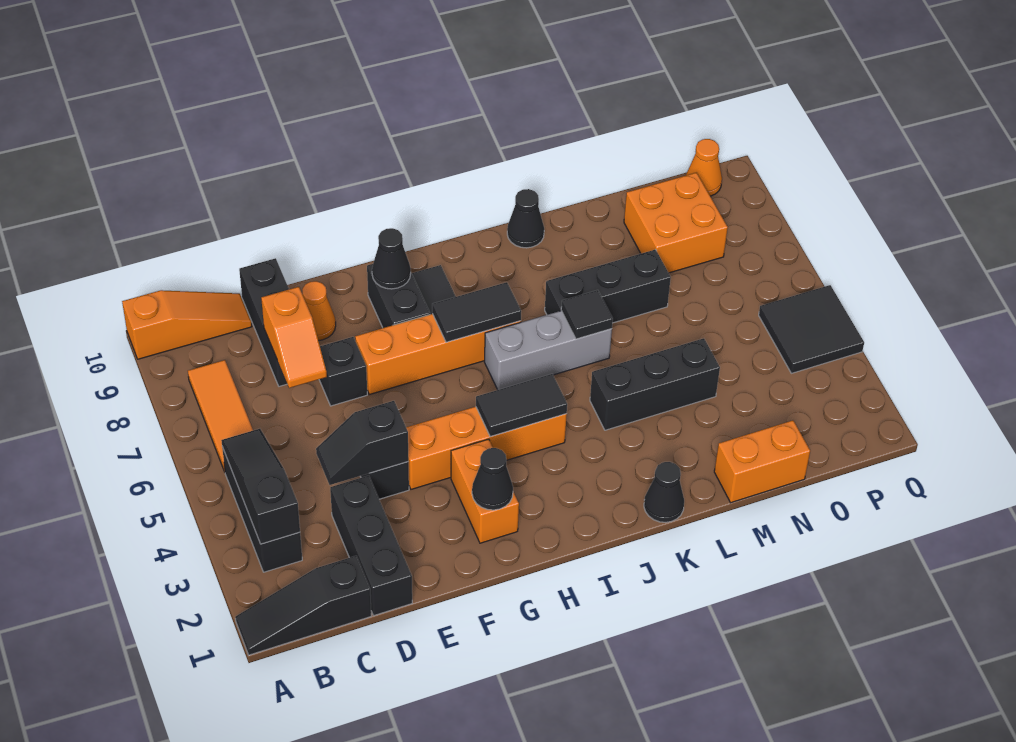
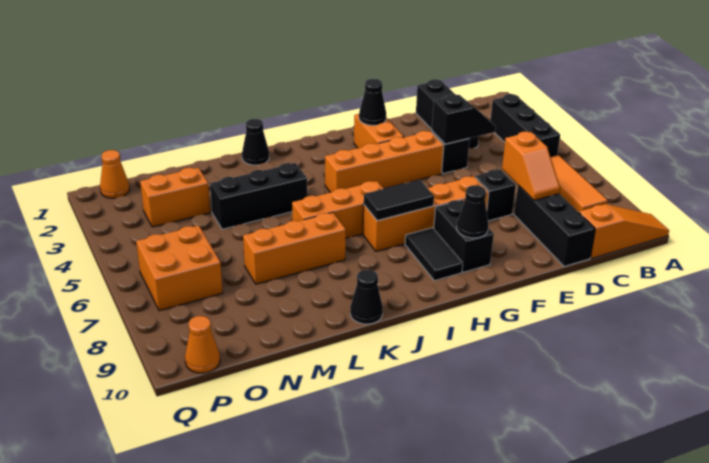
black 1x3 slope [235,556,371,655] -> none
orange 1x3 slope [122,290,252,359] -> orange 1x3 slope turned to [579,204,669,258]
black 1x3 slope [221,429,300,544] -> none
orange 1x2 slope [261,287,327,388] -> orange 1x2 slope turned to [502,132,560,200]
orange 1x1 cone [302,281,336,341] -> orange 1x1 cone moved to [100,150,130,198]
black 1x2 tile [476,374,567,437] -> none
grey 1x3 brick [485,311,612,390] -> orange 1x3 brick [292,181,384,238]
black 1x1 tile [561,290,613,339] -> none
black 1x3 brick [545,250,671,323] -> orange 1x3 brick [243,212,346,284]
orange 1x2 brick [714,420,810,503] -> orange 1x2 brick moved to [140,168,210,227]
orange 2x2 brick [624,173,728,273] -> orange 2x2 brick moved to [136,225,223,311]
black 2x2 tile [759,285,864,373] -> none

